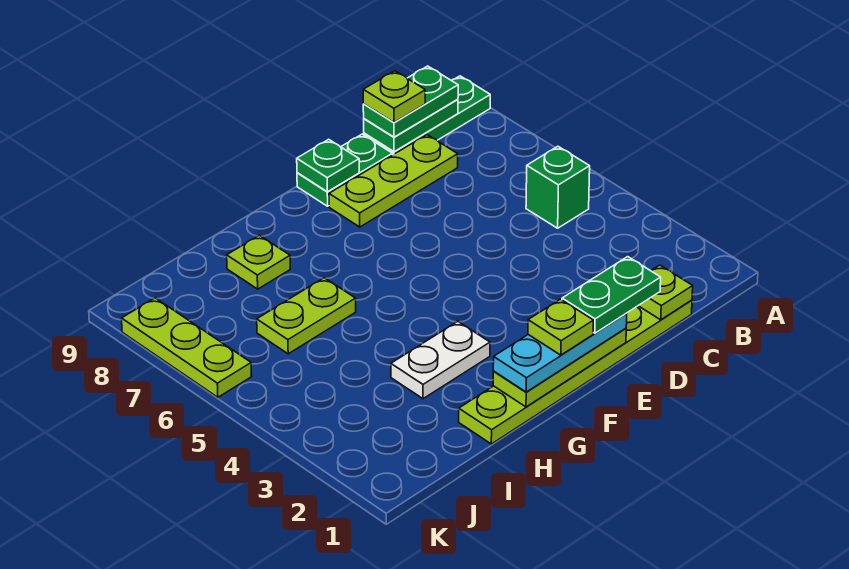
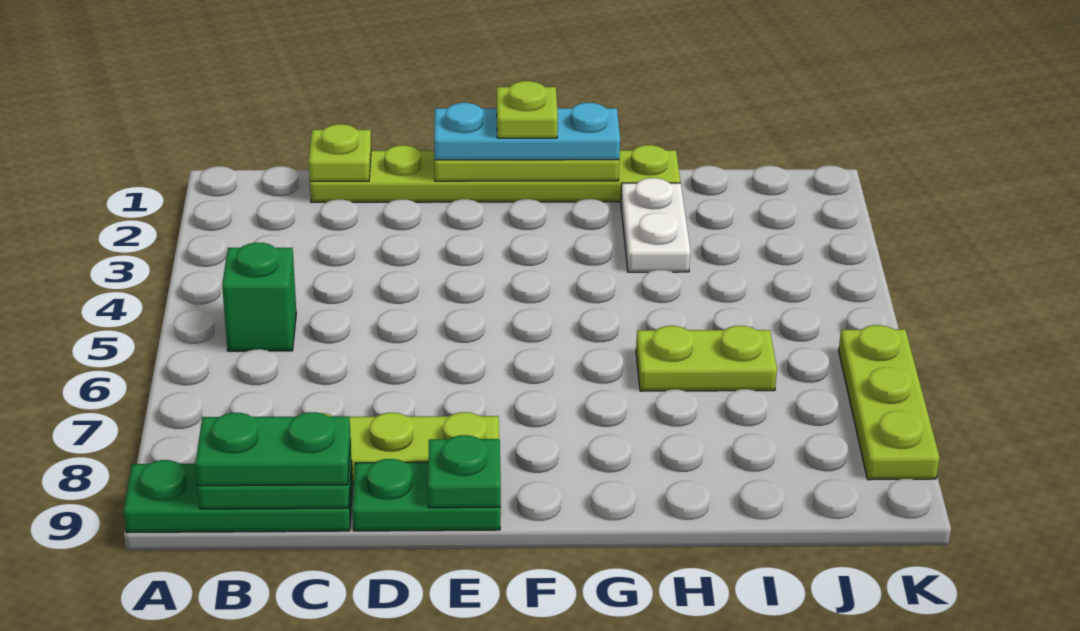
lime 1x1 plate [363,71,425,123] -> none
green 1x2 plate [562,257,661,333] -> none
white 1x2 plate [391,321,490,399] -> white 1x2 plate turned to [621,178,691,272]
lime 1x1 plate [227,235,290,289] -> none

